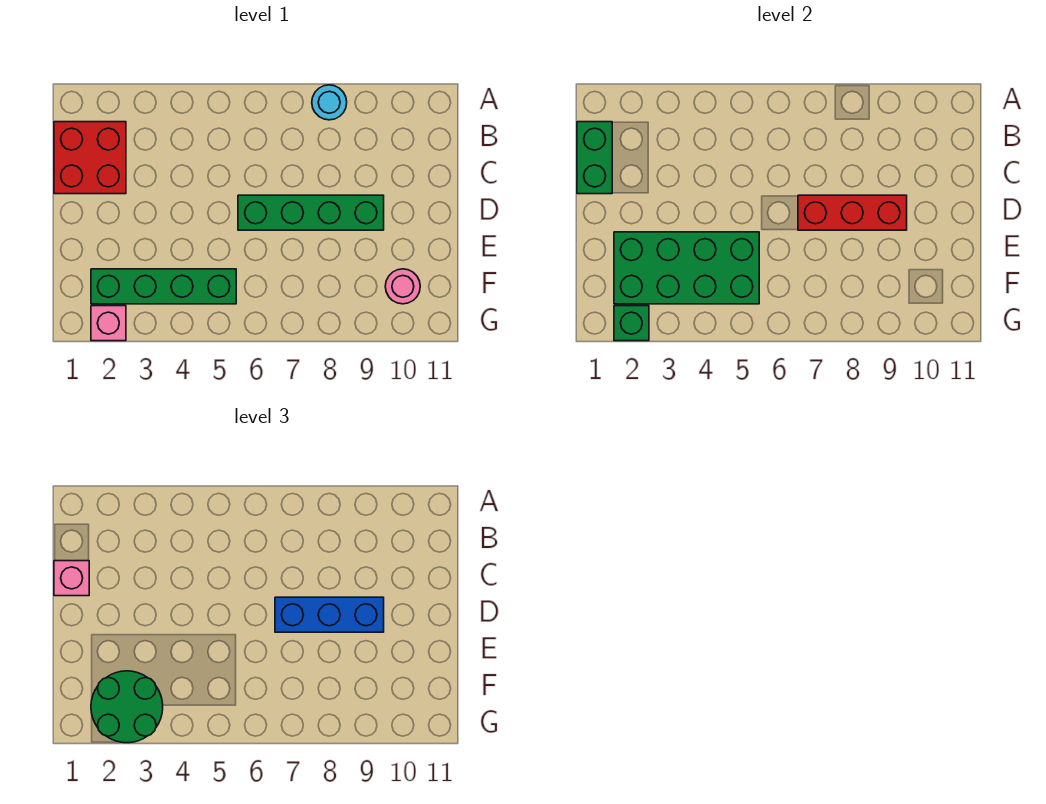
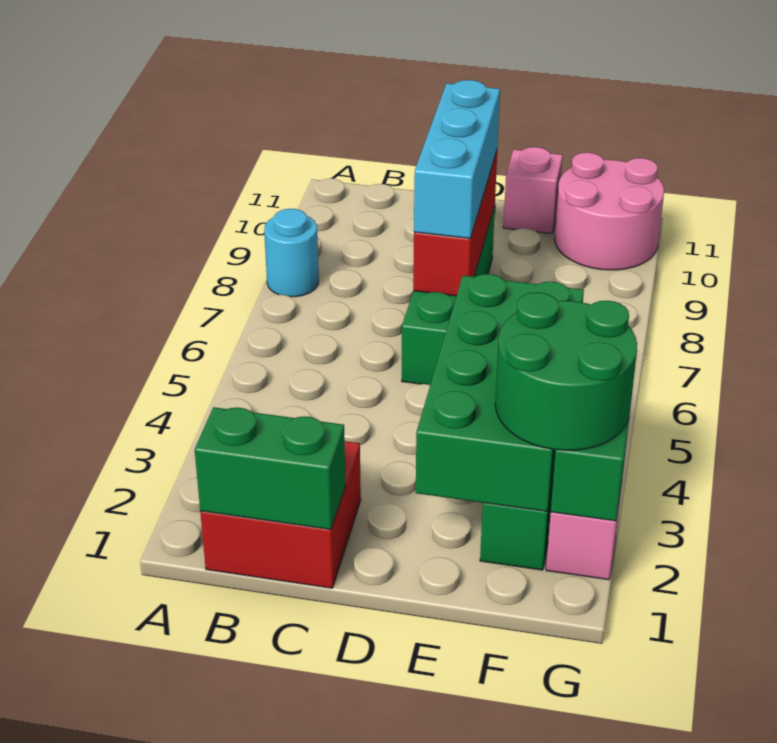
pink 1x1 brick [54,561,89,596] -> pink 1x1 brick moved to [503,147,563,234]
blue 1x3 brick [275,597,384,632] -> cyan 1x3 brick [414,80,500,238]
pink 1x1 round brick [385,269,420,304] -> pink 2x2 round brick [555,153,664,270]

